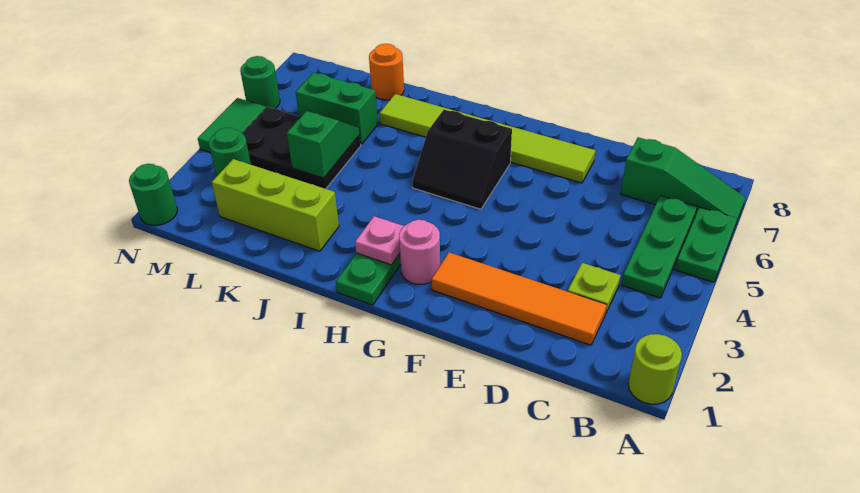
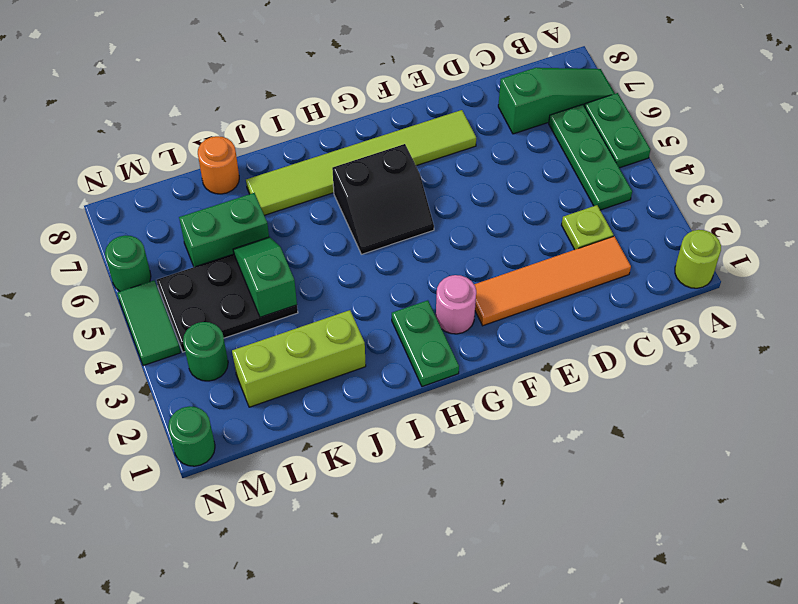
pink 1x1 plate [355,216,404,265] -> none

